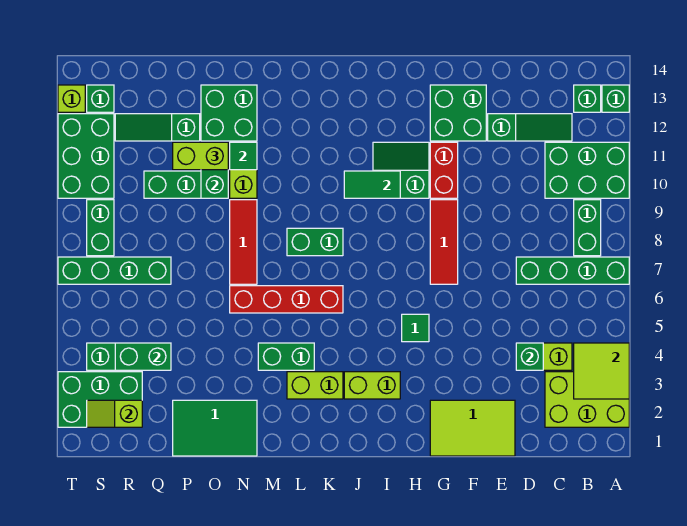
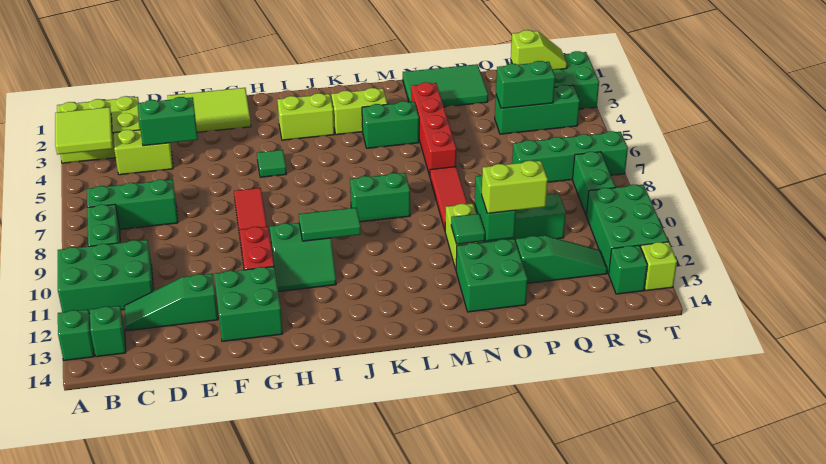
green 1x4 brick [516,257,629,284] -> green 1x3 brick [87,179,178,229]
green 1x1 brick [516,343,543,370] -> green 1x2 brick [138,97,198,146]
red 1x4 brick [230,286,343,313] -> red 1x4 brick turned to [411,82,456,176]

